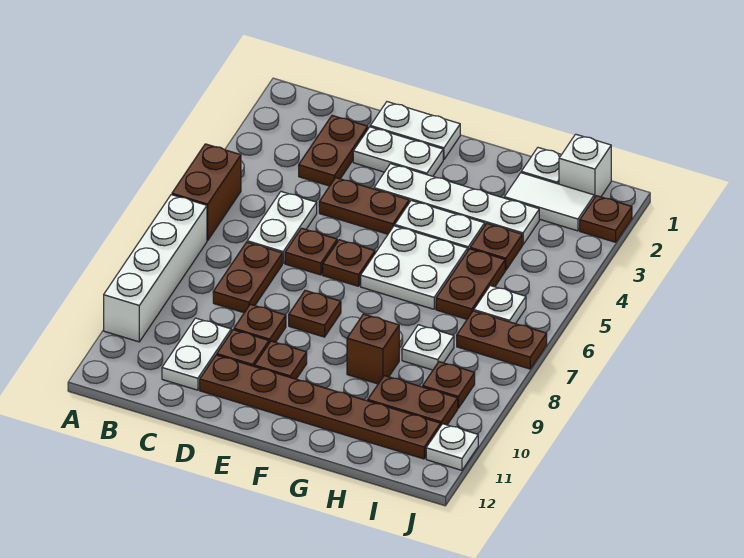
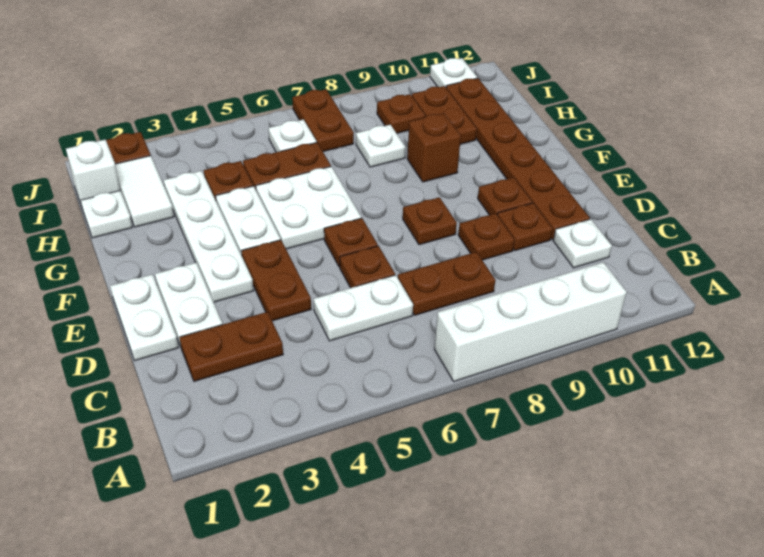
brown 1x2 brick [172,144,241,240] -> none
white 1x2 plate [162,318,231,390] -> white 1x1 plate [553,219,612,268]

